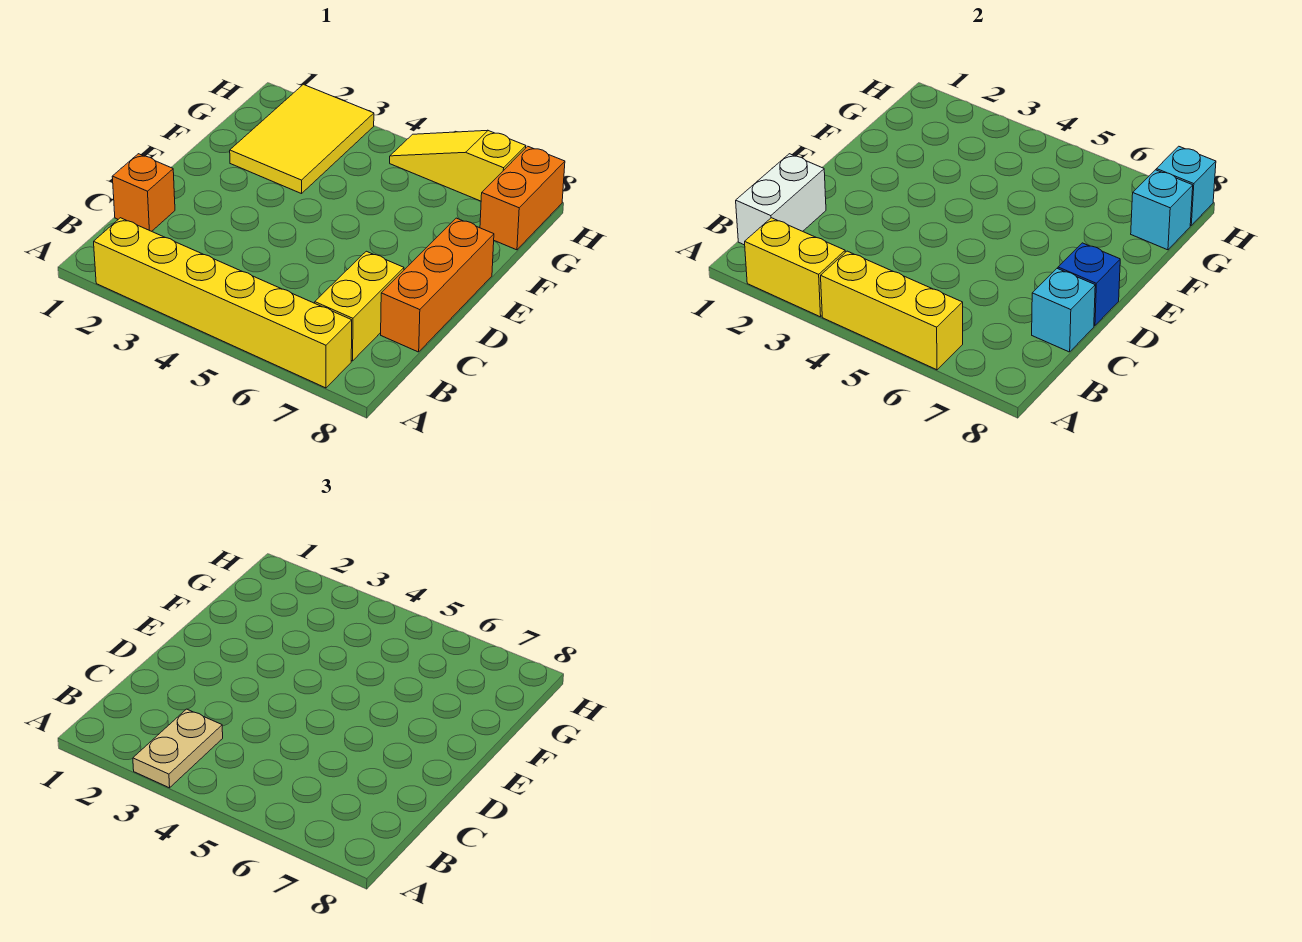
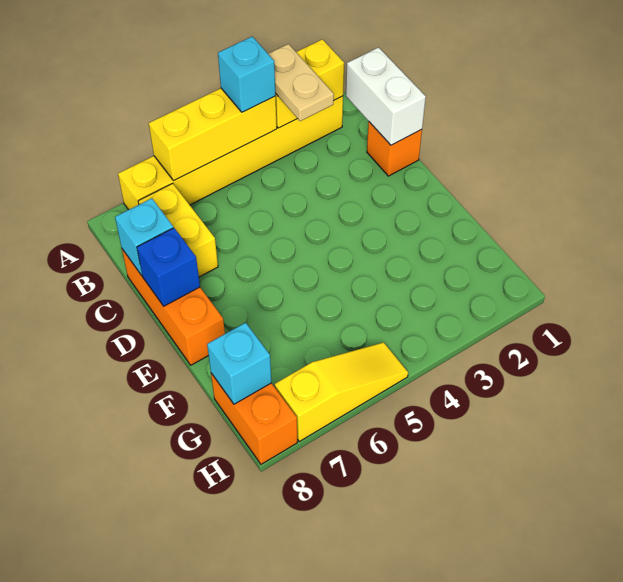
yellow 2x3 tile [230,84,374,194] -> none
cyan 1x1 brick [1156,146,1216,225] -> cyan 1x1 brick moved to [218,37,275,112]

